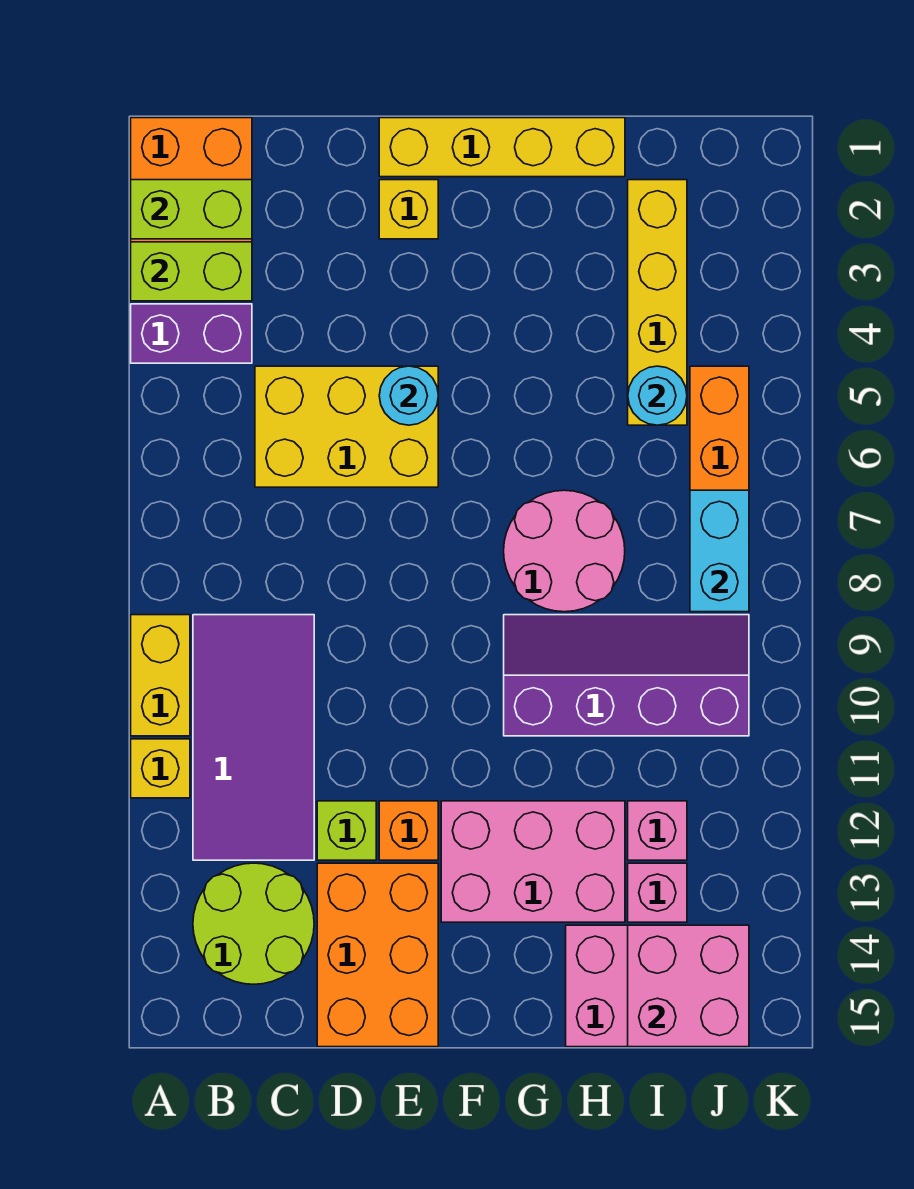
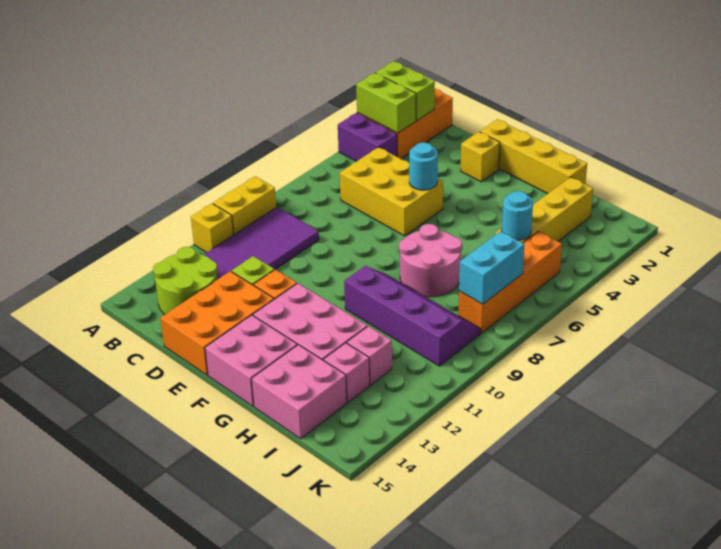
pink 2x2 brick [628,925,749,1047] -> pink 2x2 brick moved to [205,315,297,406]

